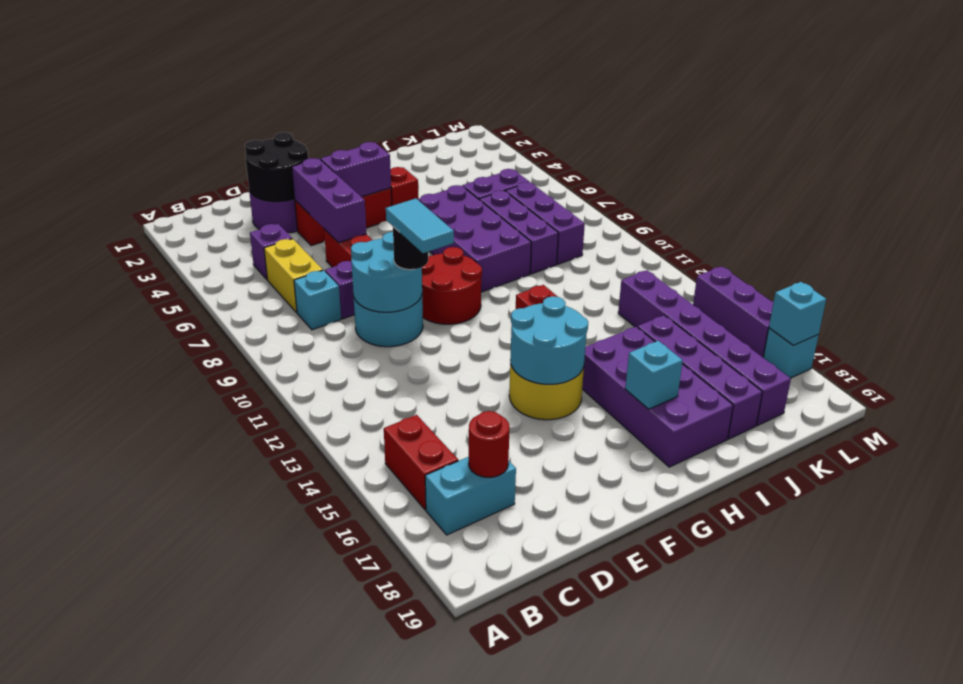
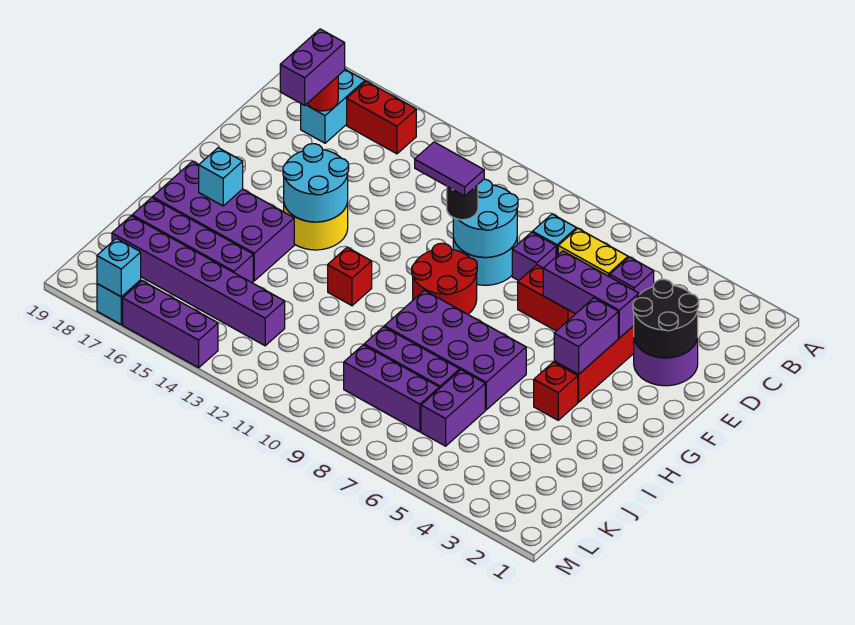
none -> purple 1x2 brick [280,29,345,105]
cyan 1x2 tile [386,198,454,253] -> purple 1x2 tile [415,142,484,196]

